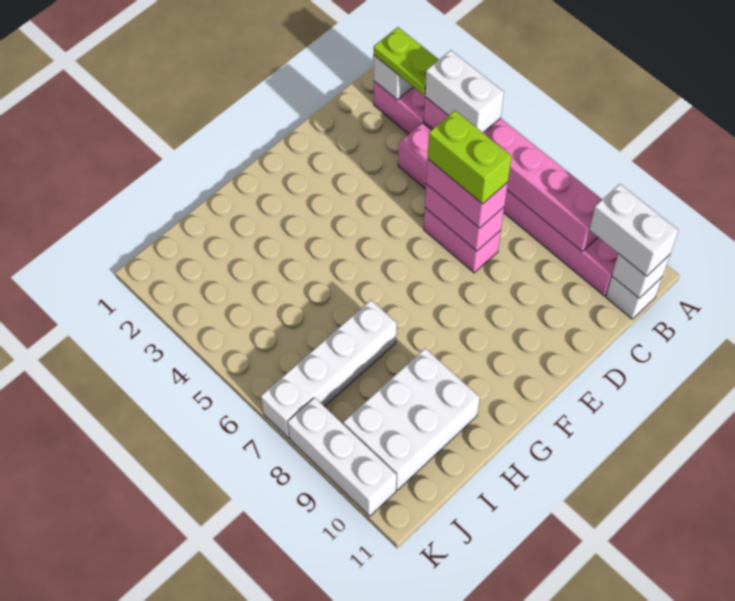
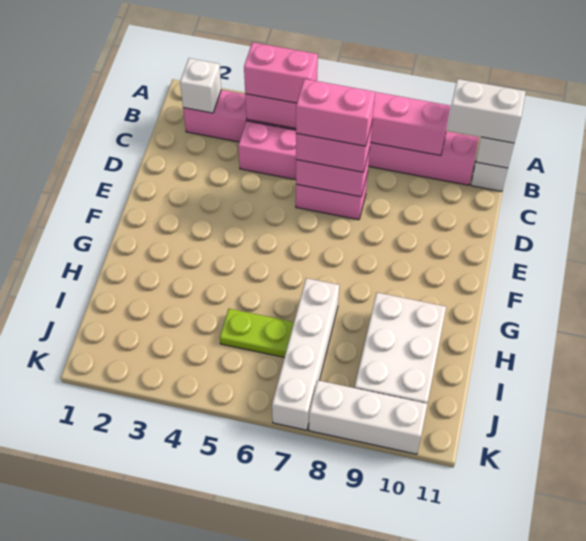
lime 1x2 plate [374,27,439,95] -> lime 1x2 plate moved to [220,309,294,357]
white 1x2 brick [425,50,504,133] -> pink 1x2 brick [244,42,318,103]
lime 1x2 brick [428,111,512,204] -> pink 1x2 brick [296,79,375,146]

